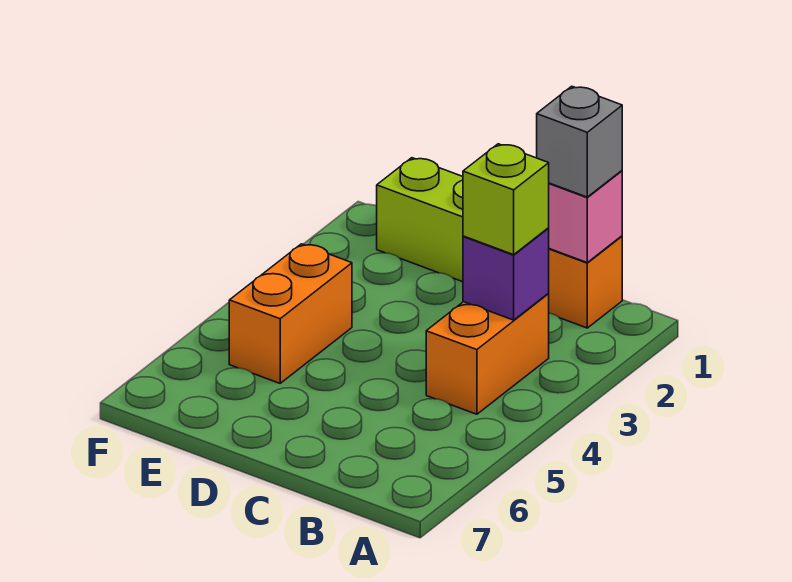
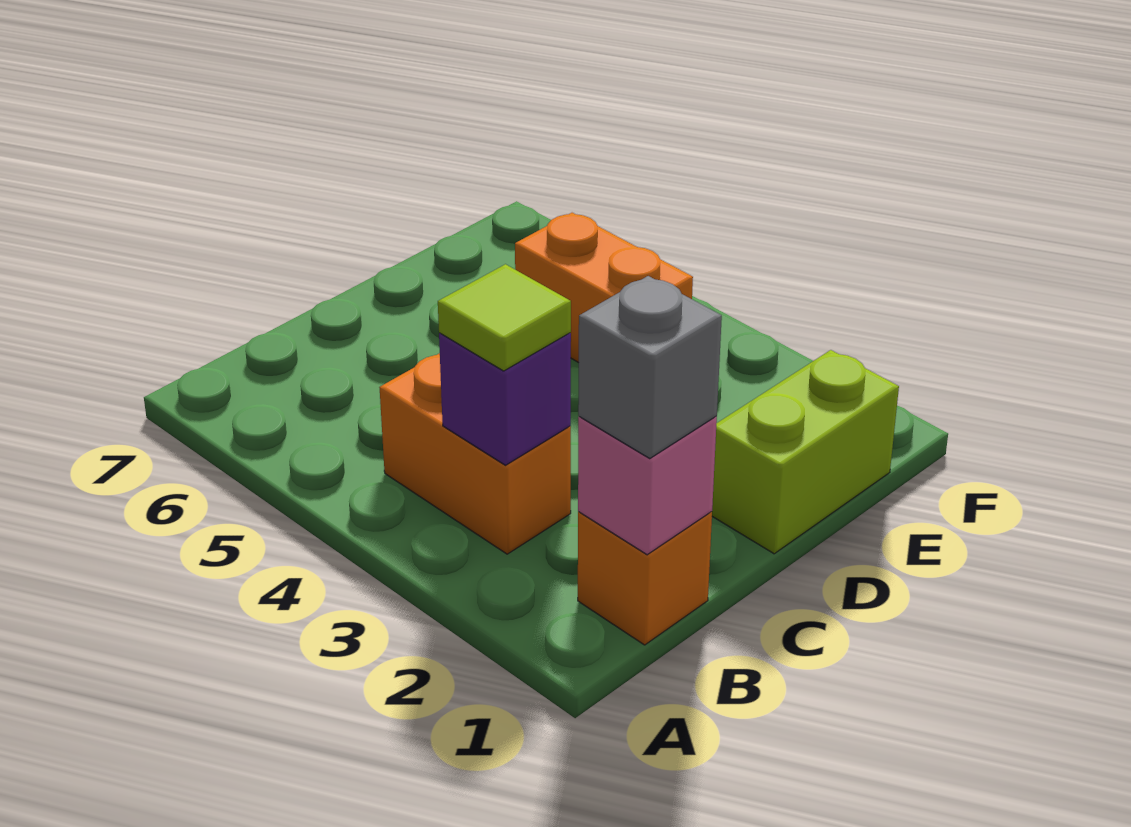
lime 1x1 brick [463,144,549,255] -> lime 1x1 tile [438,264,571,371]

